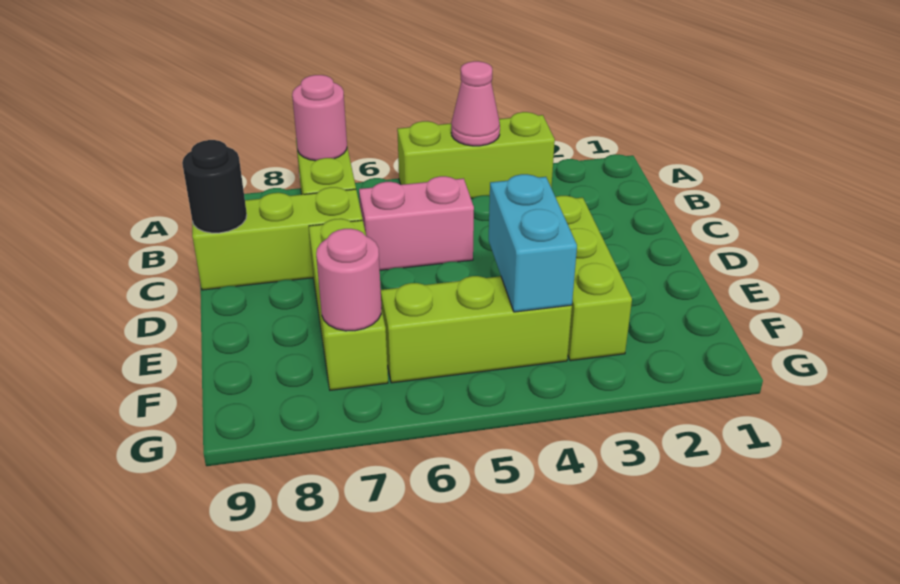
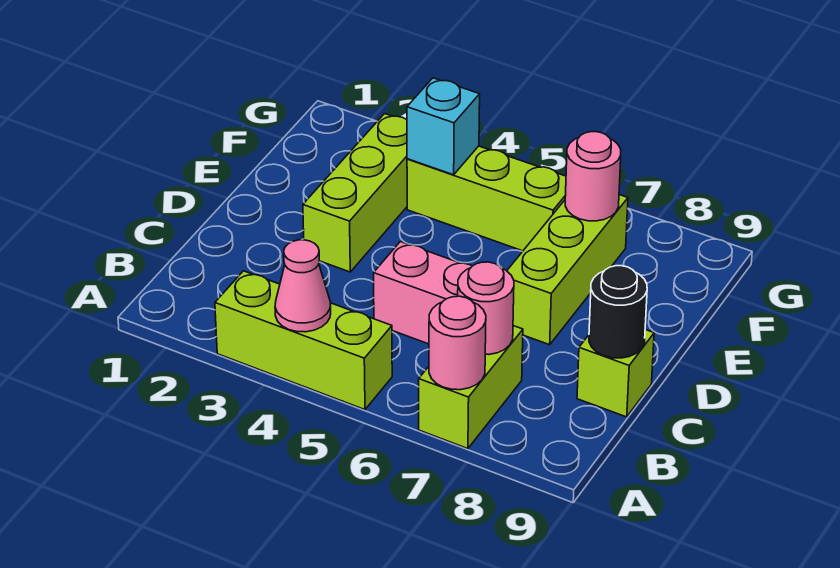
none -> pink 1x1 round brick [458,262,514,355]
lime 1x3 brick [192,187,363,290] -> lime 1x1 brick [577,330,654,417]
cyan 1x2 brick [489,174,577,312] -> cyan 1x1 brick [407,78,480,175]

